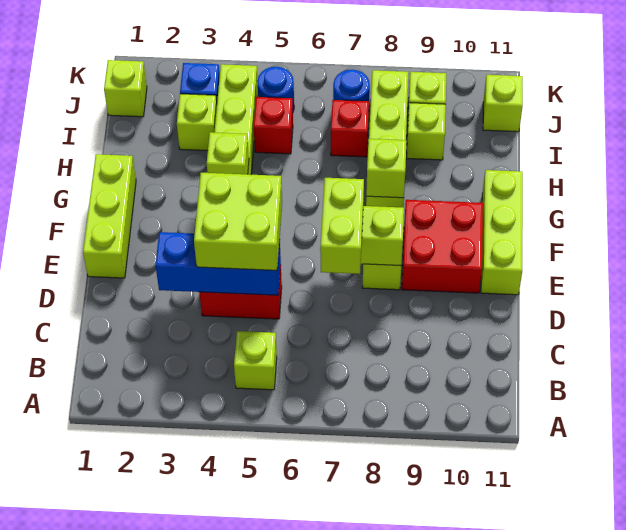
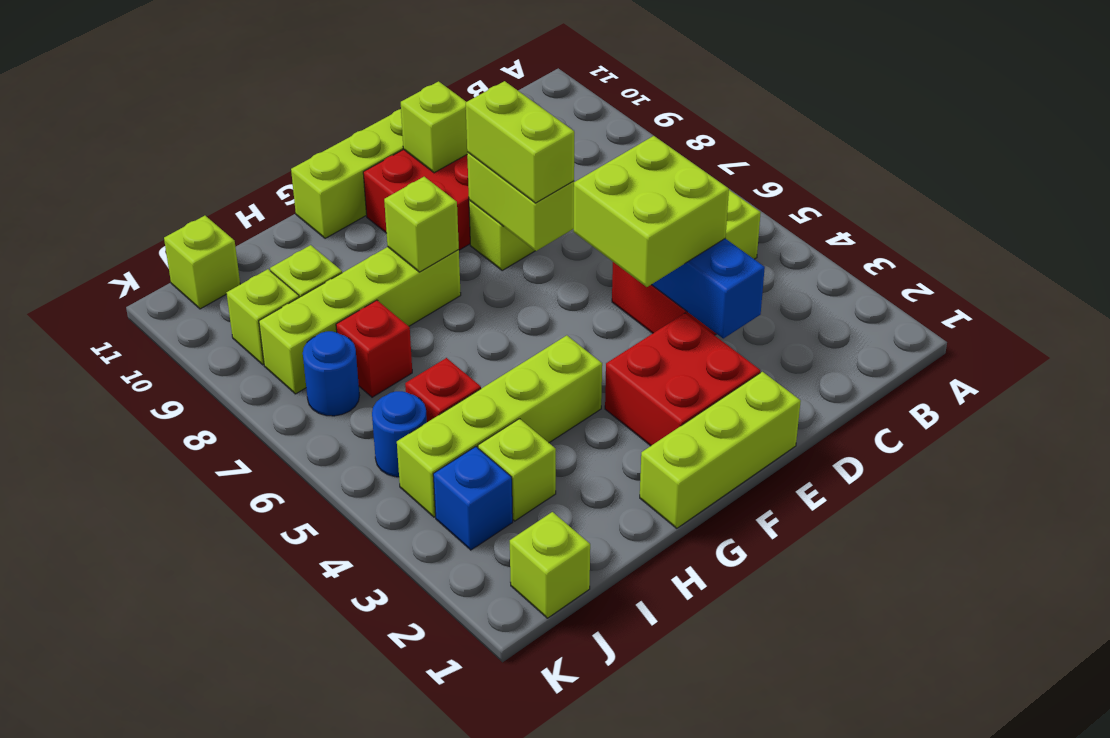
lime 1x2 brick [320,178,364,274] -> lime 1x2 brick turned to [466,81,574,203]
none -> red 2x2 brick [605,313,760,446]
lime 1x1 brick [207,132,249,174] -> lime 1x1 brick moved to [401,81,467,173]

